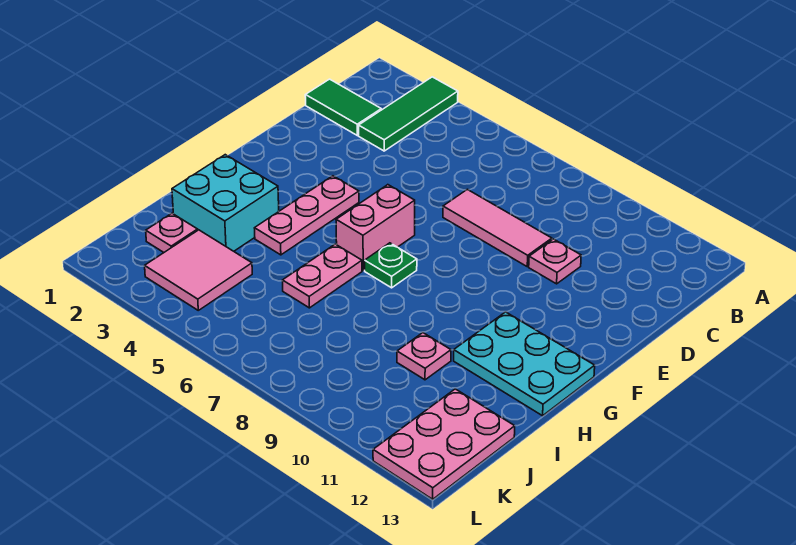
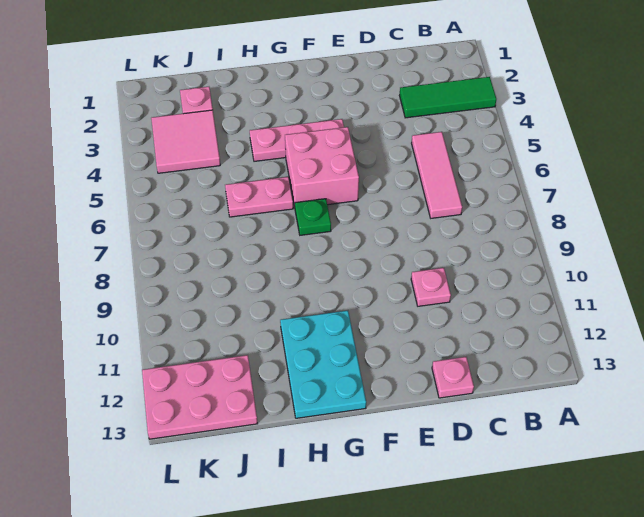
green 1x2 tile [305,79,381,135] -> none
pink 1x3 tile [443,189,552,267] -> pink 1x3 tile moved to [412,132,462,218]
pink 1x2 brick [336,185,415,270] -> pink 2x2 brick [285,127,359,206]
cyan 2x2 brick [172,155,279,251] -> none
pink 1x1 plate [397,333,451,380] -> pink 1x1 plate moved to [432,357,474,398]

